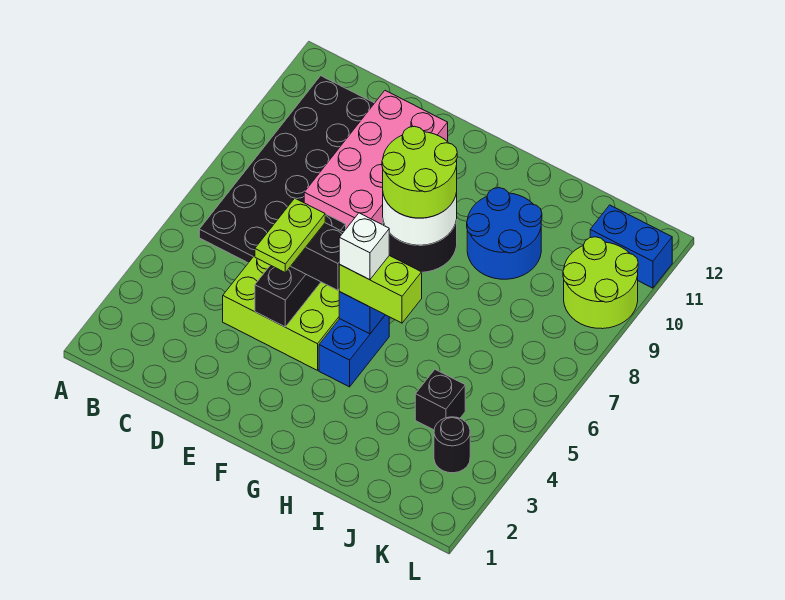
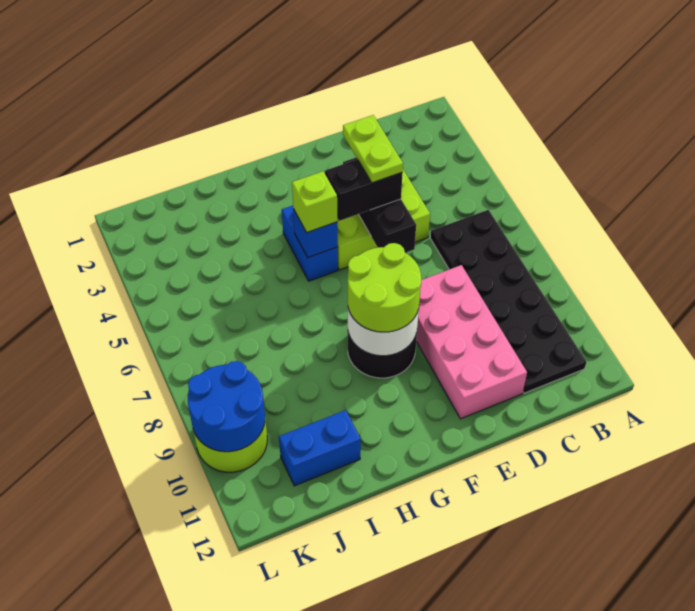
lime 1x2 brick [339,256,422,323] -> lime 1x1 brick [292,171,337,232]
white 1x1 brick [339,213,389,280] -> none
blue 2x2 round brick [467,188,542,279] -> blue 2x2 round brick moved to [188,361,265,452]
black 1x1 brick [415,370,465,430] -> none
black 1x1 round brick [434,417,470,473] -> none
blue 1x2 brick [590,205,672,288] -> blue 1x2 brick moved to [279,410,361,486]

